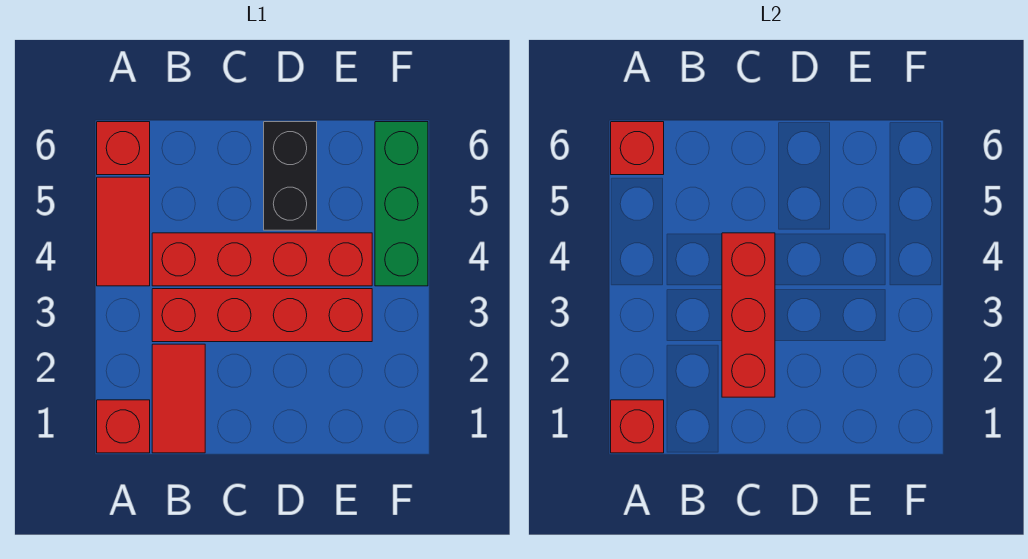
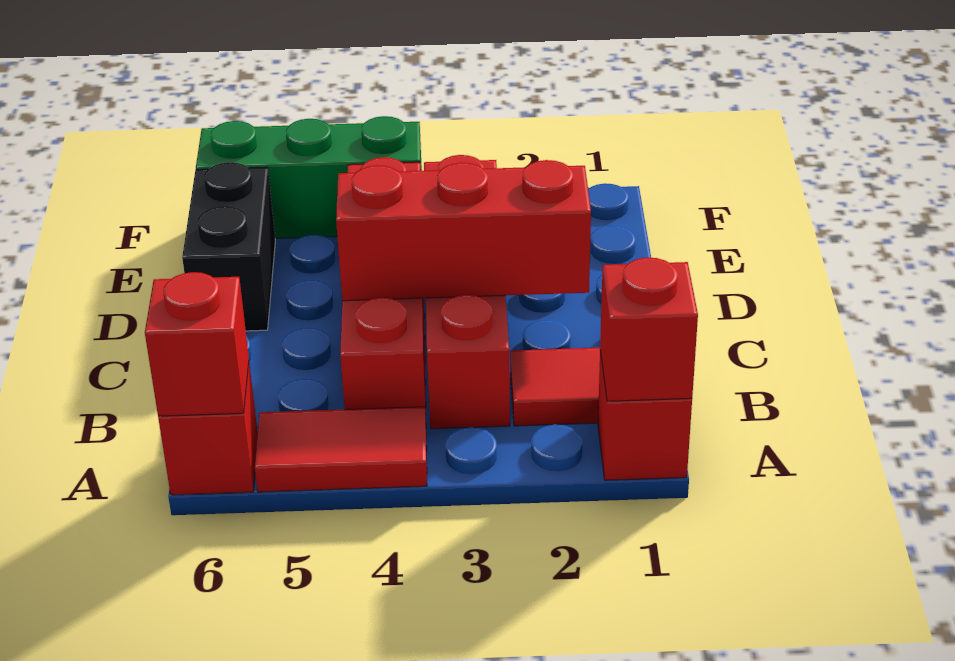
black 1x2 brick [264,122,317,230] -> black 1x2 brick turned to [182,162,275,331]

